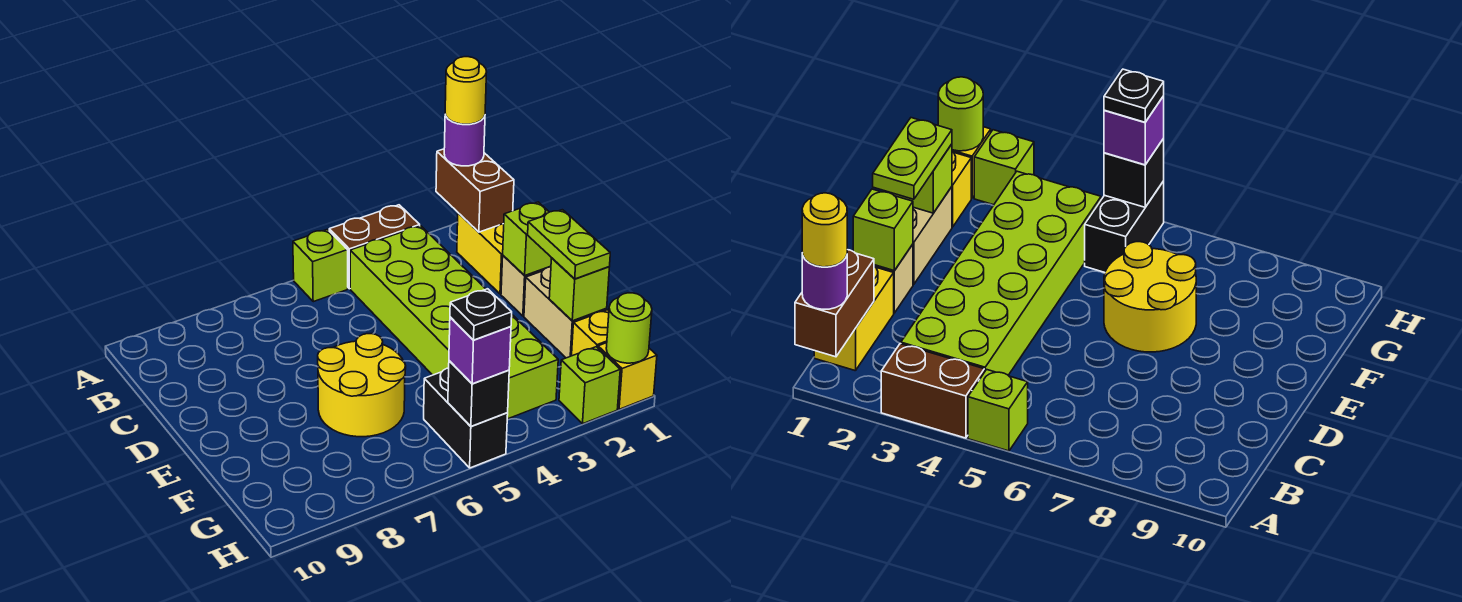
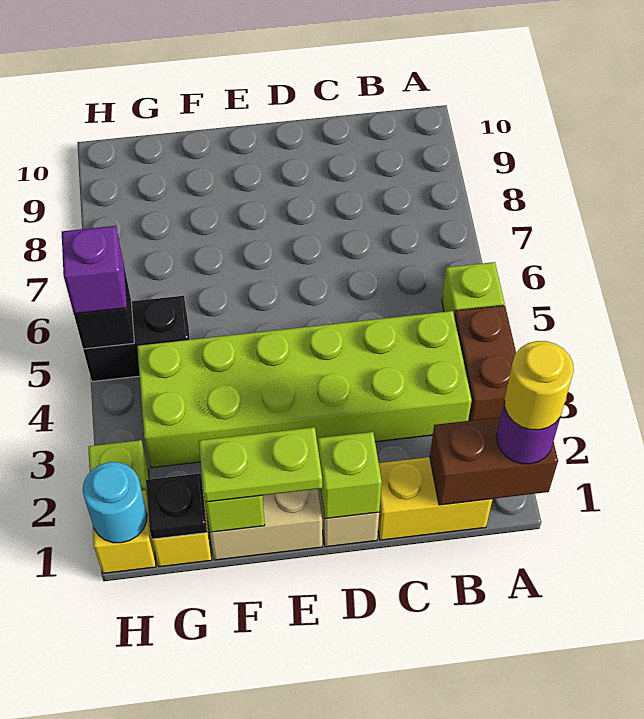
yellow 2x2 round brick [318,334,406,437] -> none
lime 1x1 round brick [606,293,652,363] -> cyan 1x1 round brick [83,462,147,543]
black 1x1 plate [450,289,512,340] -> black 1x1 plate moved to [146,474,207,539]

